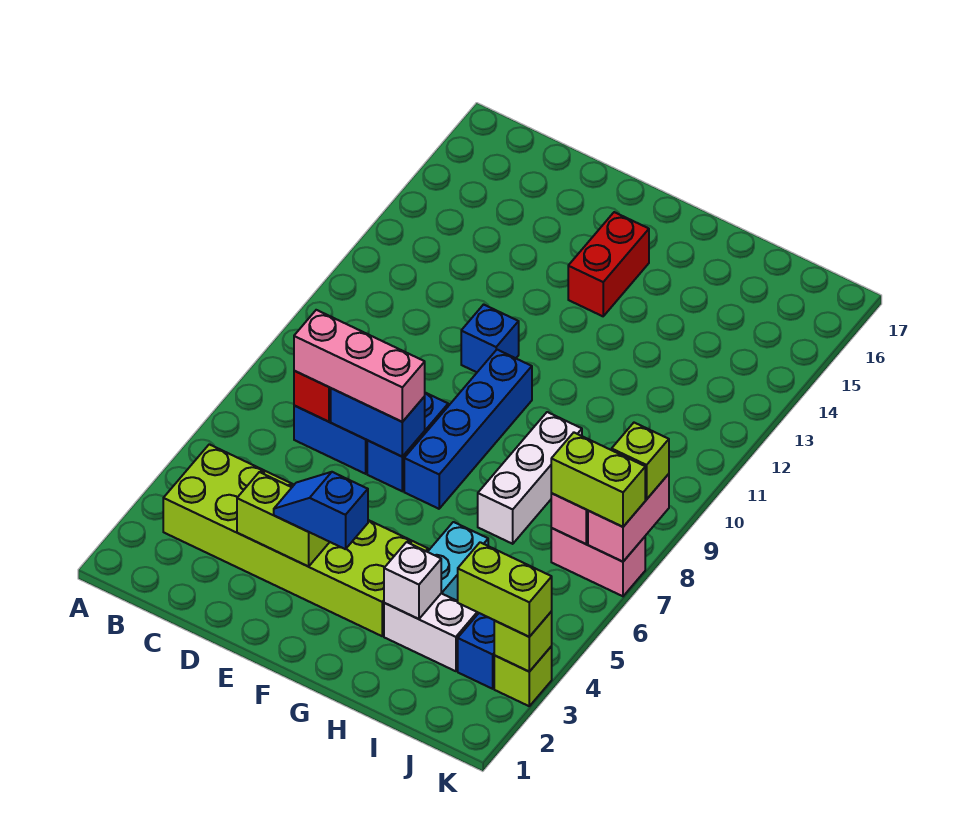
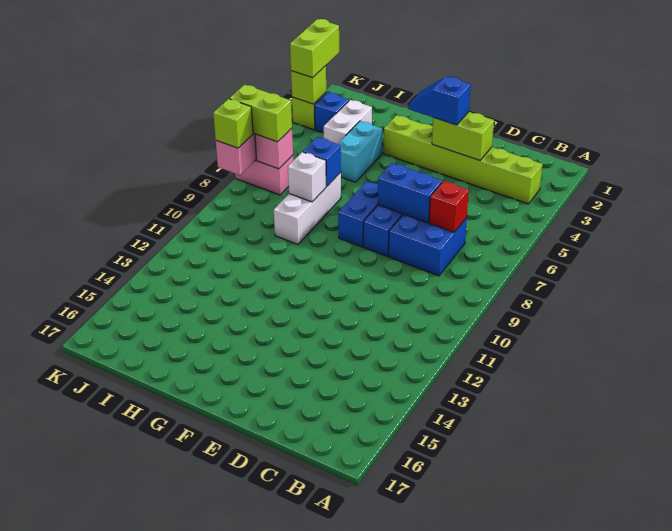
lime 2x6 brick [163,444,428,636] -> lime 1x6 brick [384,115,542,204]
pink 1x3 brick [294,310,425,422] -> none
blue 1x2 slope [274,472,368,549] -> blue 1x2 slope turned to [409,76,471,125]
blue 1x1 brick [461,305,519,372] -> blue 1x1 brick moved to [303,137,341,186]
blue 1x4 brick [404,350,532,509] -> blue 1x2 brick [338,181,378,247]
red 1x2 brick [568,212,649,316] -> none
white 1x2 brick [384,593,478,671] -> white 1x2 brick turned to [324,100,372,144]
white 1x1 brick [384,542,441,619] -> white 1x1 brick moved to [288,152,326,202]
lime 1x2 brick [458,542,552,637] -> lime 1x2 brick turned to [290,19,339,78]

